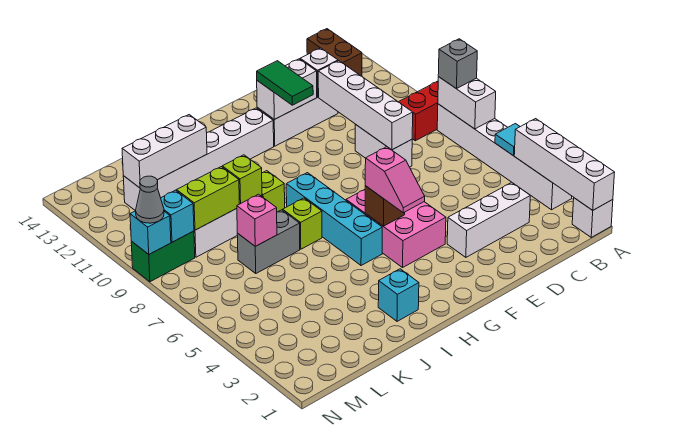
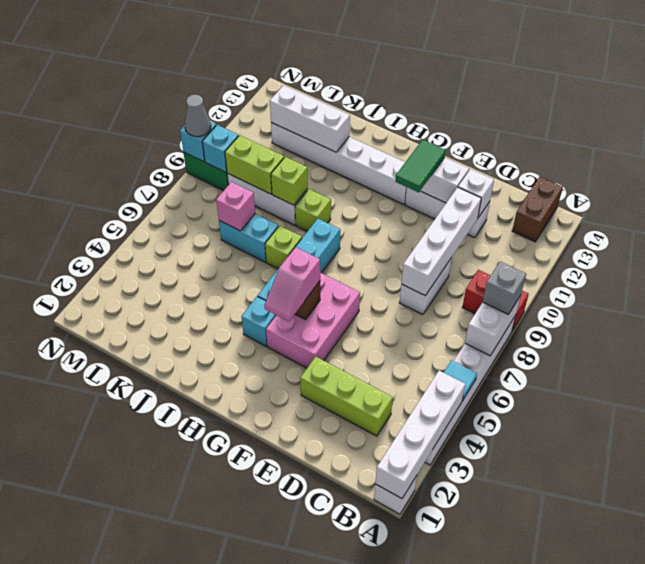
white 1x3 brick [447,182,530,257] -> lime 1x3 brick [300,357,393,436]
cyan 1x1 brick [378,269,419,321] -> cyan 1x1 brick moved to [242,296,276,346]
grey 1x2 brick [237,210,300,273] -> cyan 1x2 brick [219,214,279,262]

